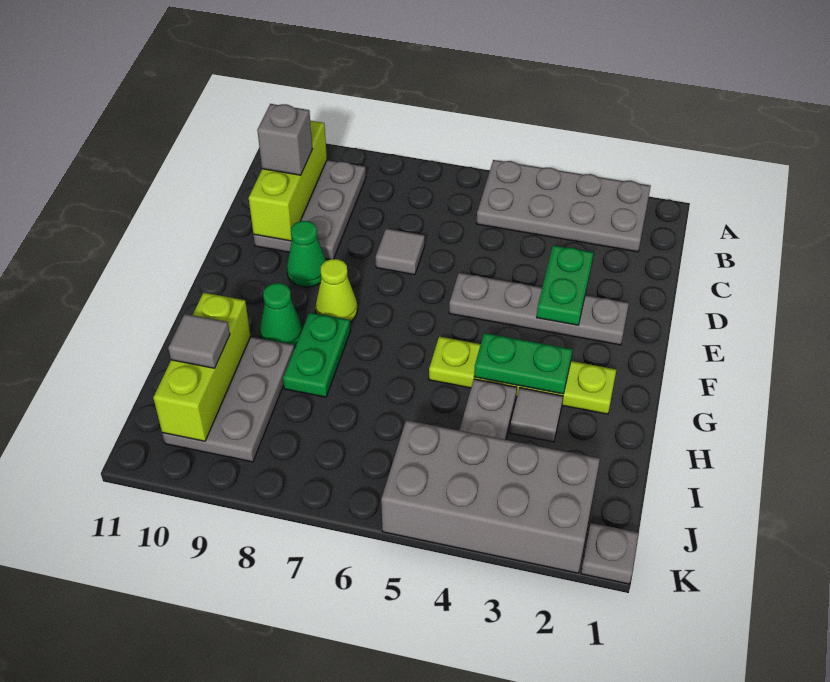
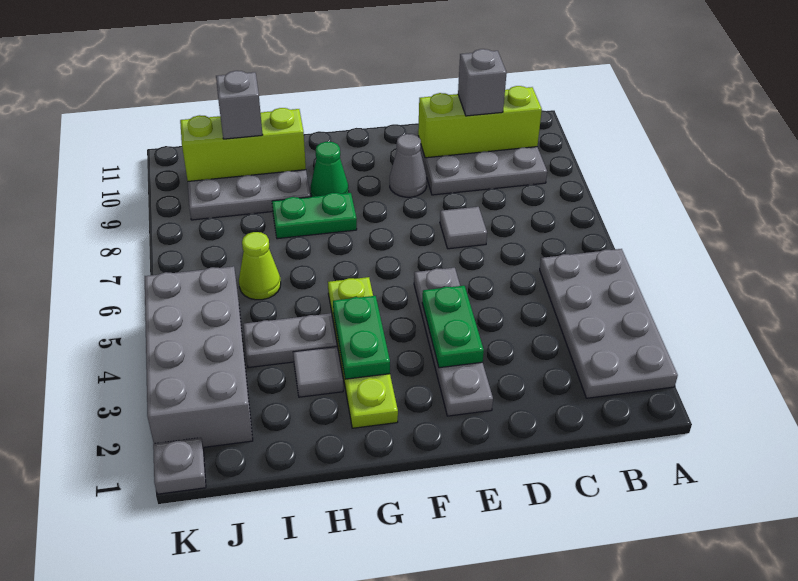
green 1x2 plate [537,245,594,325] -> green 1x2 plate turned to [422,286,484,368]
green 1x1 cone [287,221,326,287] -> grey 1x1 cone [390,134,427,197]
lime 1x1 cone [316,259,357,322] -> lime 1x1 cone moved to [239,232,281,300]
grey 1x1 tile [168,314,230,368] -> grey 1x1 brick [216,71,263,139]

